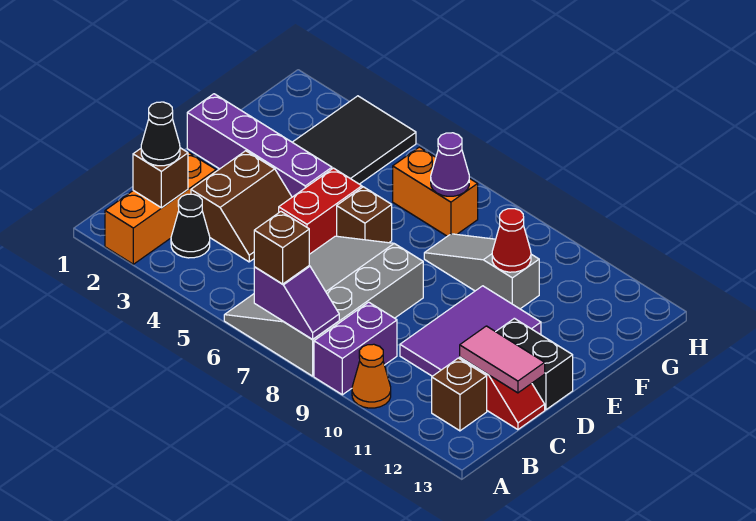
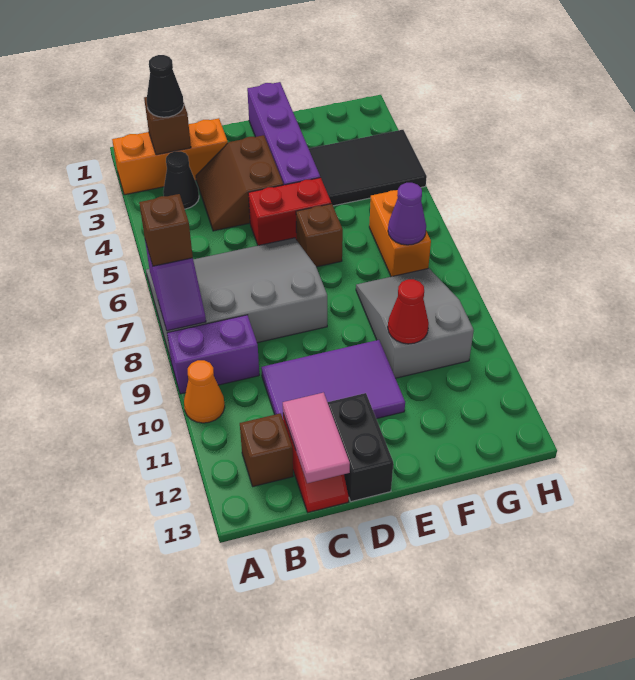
brown 2x2 slope [191,151,292,262] -> brown 2x2 slope turned to [196,135,283,231]
grey 1x3 slope [424,234,539,309] -> grey 2x3 slope [356,268,474,378]

